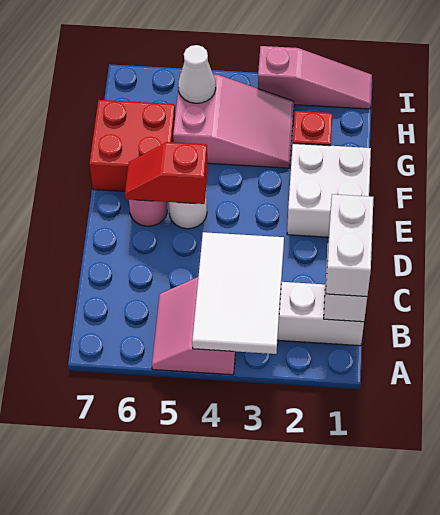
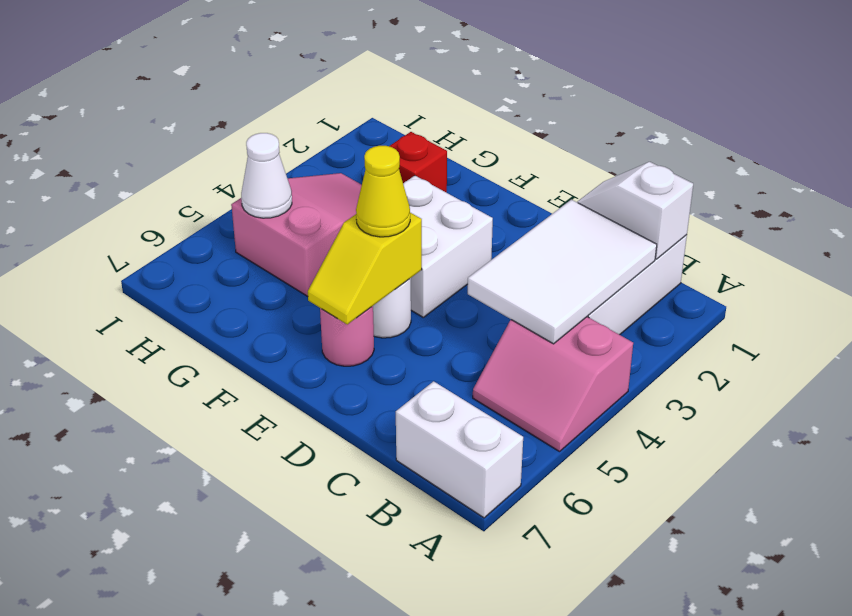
white 2x3 tile [192,232,284,354] -> white 2x3 tile turned to [468,200,657,344]
white 1x2 brick [326,194,374,297] -> white 1x2 brick moved to [396,381,523,518]
white 2x2 brick [287,143,371,237] -> white 2x2 brick moved to [403,176,493,317]
red 1x2 slope [125,142,208,204] -> yellow 1x2 slope [308,213,422,324]
none -> yellow 1x1 cone [356,146,410,237]
red 2x2 brick [89,100,175,191] -> none
pink 1x3 slope [258,46,372,109] -> none

